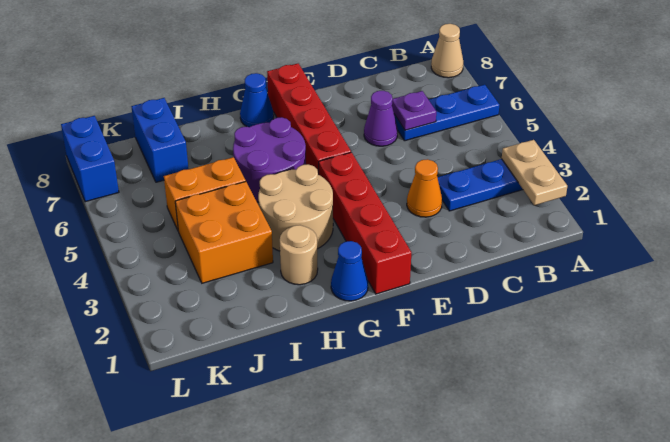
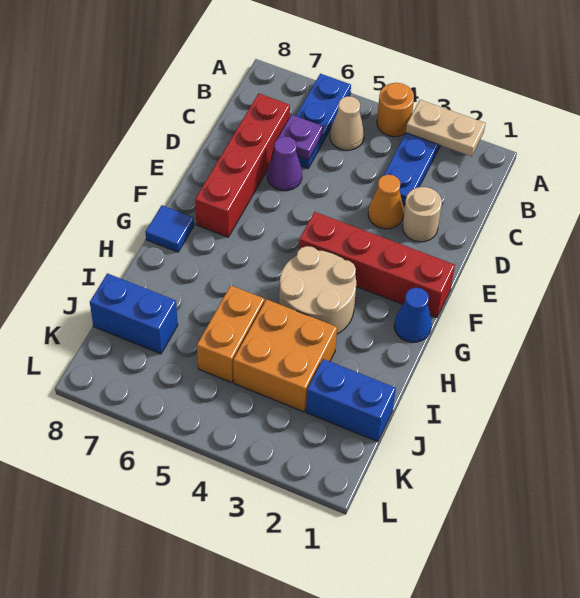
none -> orange 1x1 round brick [377,83,414,137]
tan 1x1 cone [431,24,463,78] -> tan 1x1 cone moved to [330,96,364,150]
red 1x4 brick [267,64,351,175] -> red 1x4 brick turned to [195,93,290,237]
purple 2x2 round brick [233,117,306,202] -> none
blue 1x1 cone [240,73,274,127] -> blue 1x1 tile [146,205,194,252]
tan 1x1 round brick [280,225,318,285] -> tan 1x1 round brick moved to [402,187,442,242]
blue 1x2 brick [61,116,119,202] -> blue 1x2 brick moved to [306,359,396,442]

